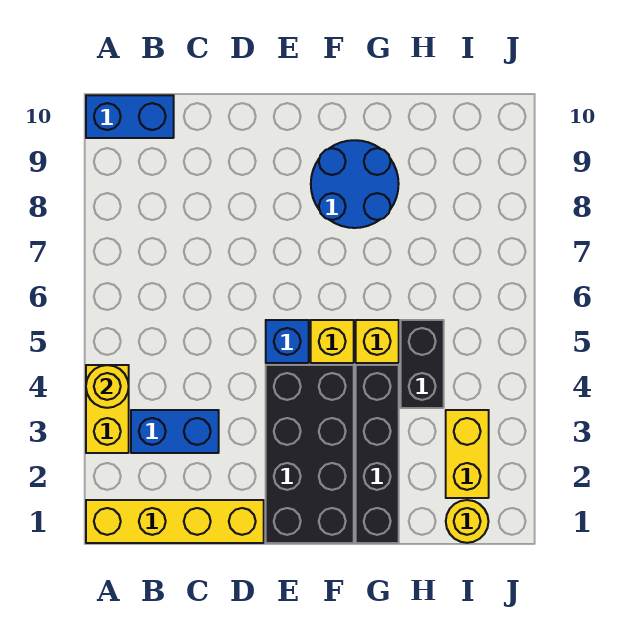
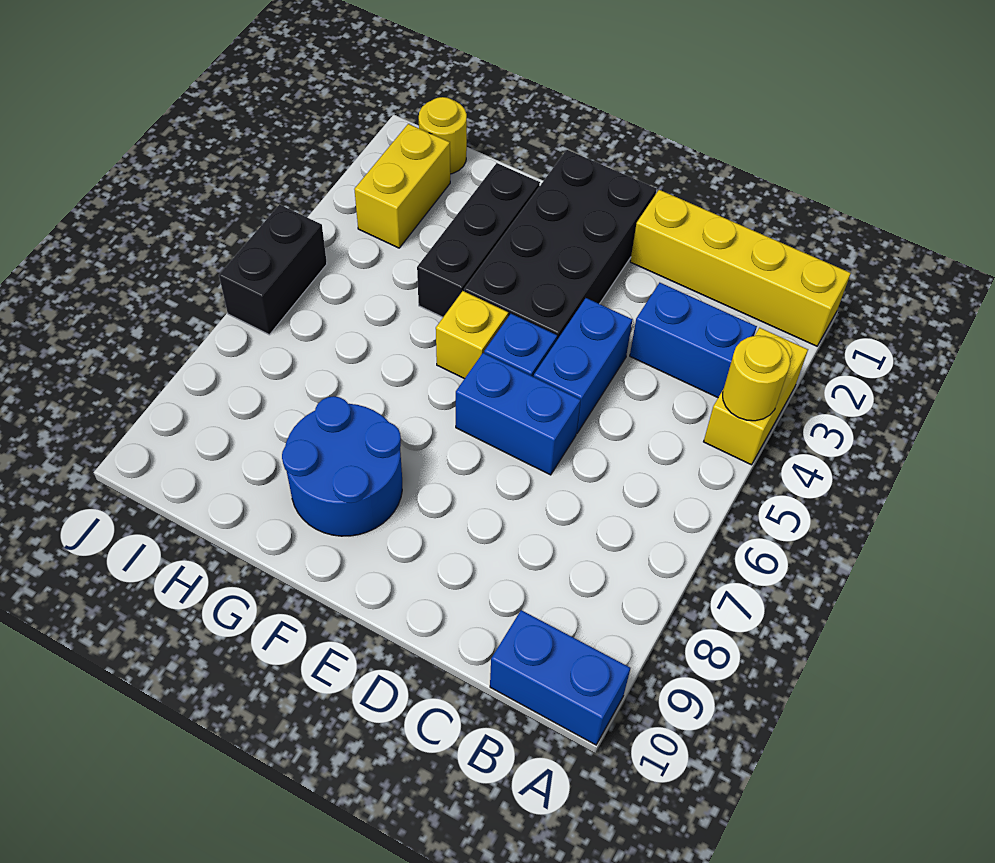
none -> blue 1x2 brick [534,298,632,433]
none -> blue 1x2 brick [456,353,580,475]
black 1x4 brick [356,365,399,543] -> black 1x3 brick [417,163,540,317]
yellow 1x1 brick [356,320,399,363] -> none
black 1x2 brick [401,320,444,408] -> black 1x2 brick moved to [219,205,327,335]

